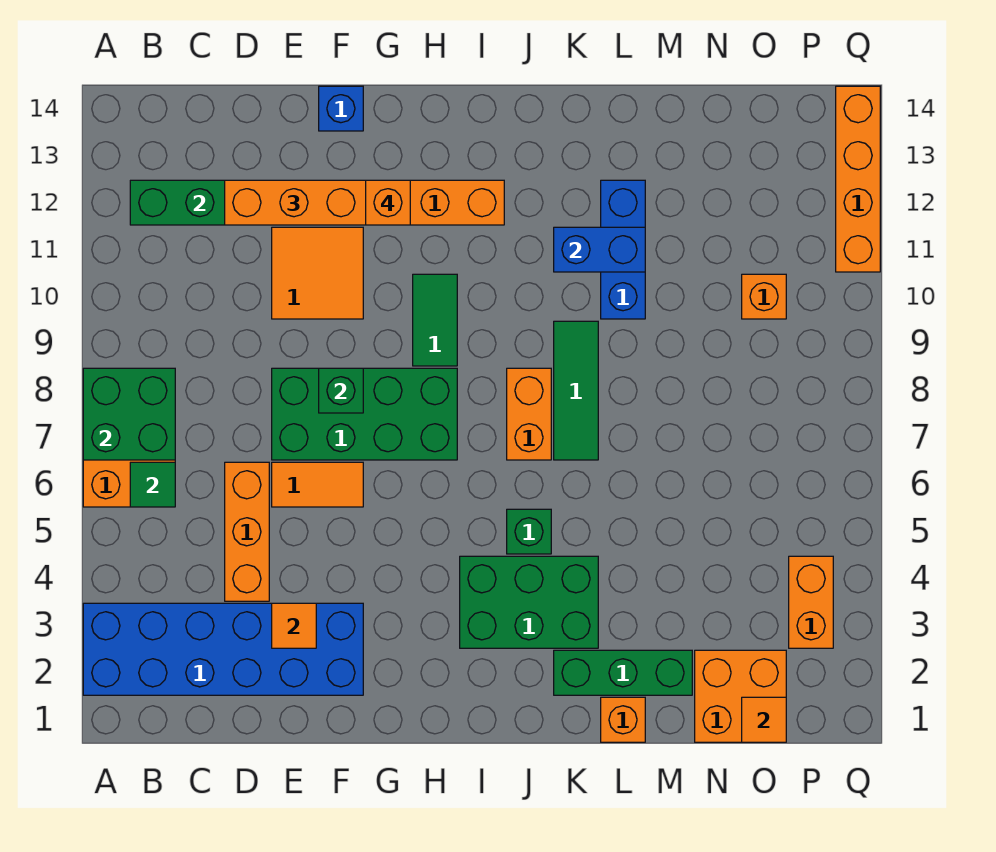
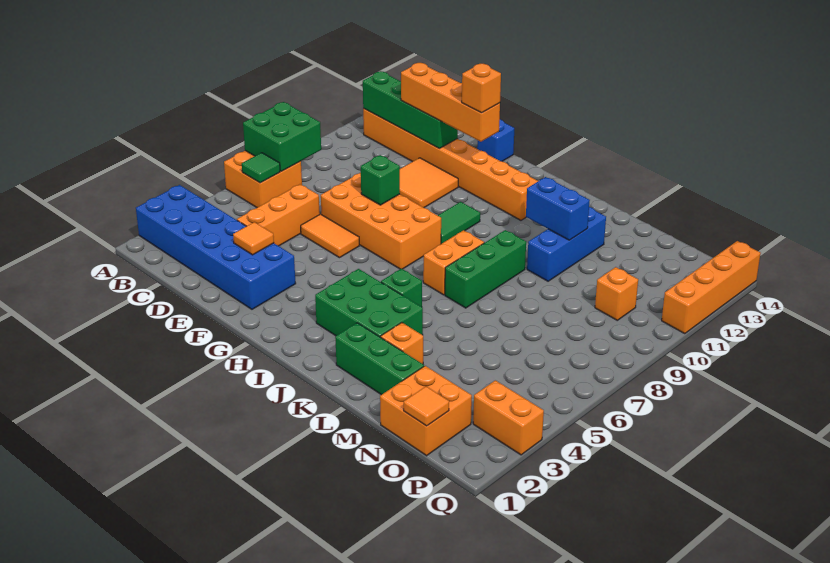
green 2x4 brick [272,368,457,460] -> orange 2x4 brick [321,173,441,269]
green 1x3 tile [554,321,598,460] -> green 1x3 brick [445,230,526,308]
orange 1x1 brick [601,697,645,742] -> orange 1x1 brick moved to [381,323,423,364]
orange 1x2 brick [789,556,833,648] -> orange 1x2 brick turned to [473,380,544,455]

